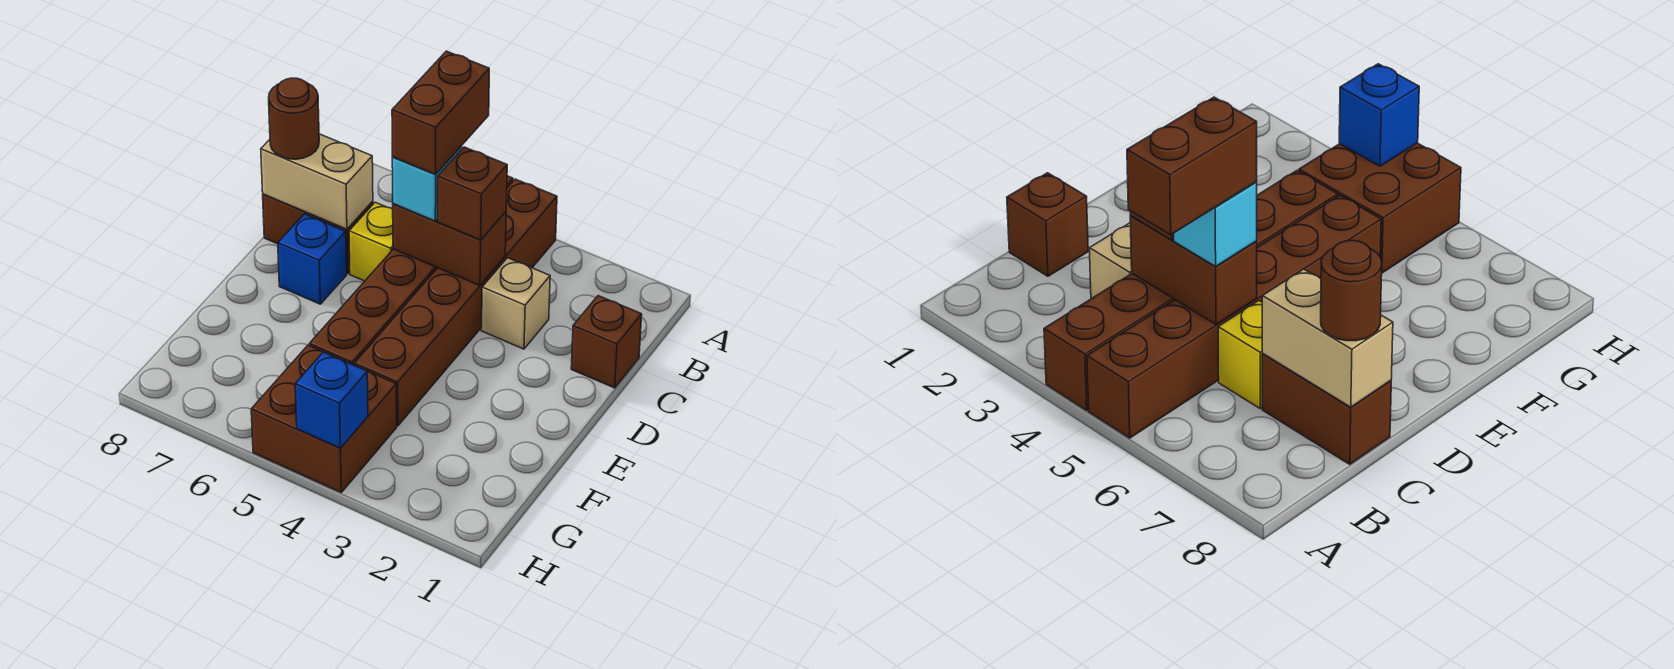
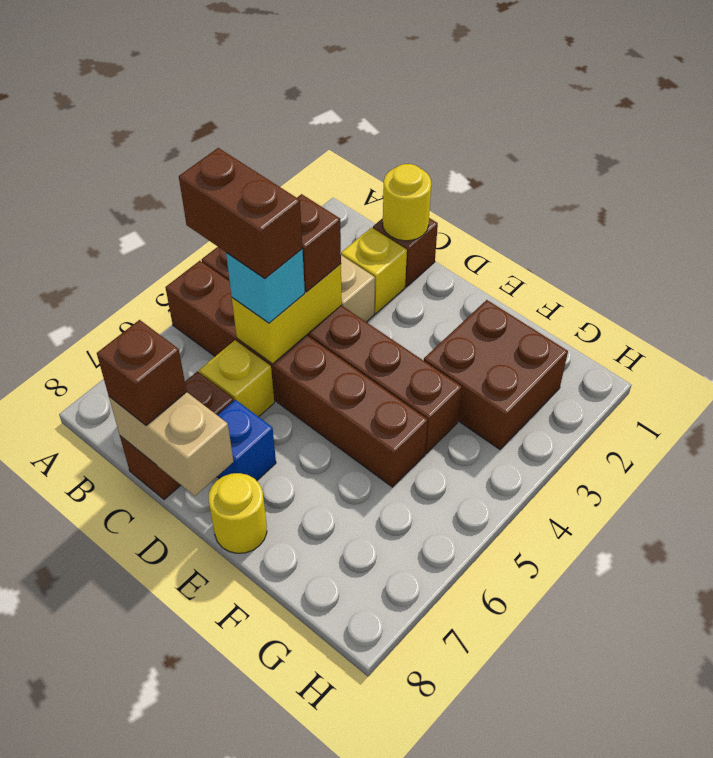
none -> yellow 1x1 round brick [383,164,431,241]
none -> yellow 1x1 brick [341,227,407,314]
brown 1x2 brick [393,204,506,285] -> yellow 1x2 brick [232,264,342,364]
tan 1x2 brick [261,134,373,229] -> tan 1x2 brick turned to [109,392,234,496]
brown 1x1 round brick [269,78,319,159] -> brown 1x1 brick [97,320,187,425]
none -> yellow 1x1 round brick [209,473,267,553]
brown 2x2 brick [251,345,397,492] -> brown 2x2 brick moved to [424,300,568,449]
blue 1x1 brick [295,352,368,448] -> none

